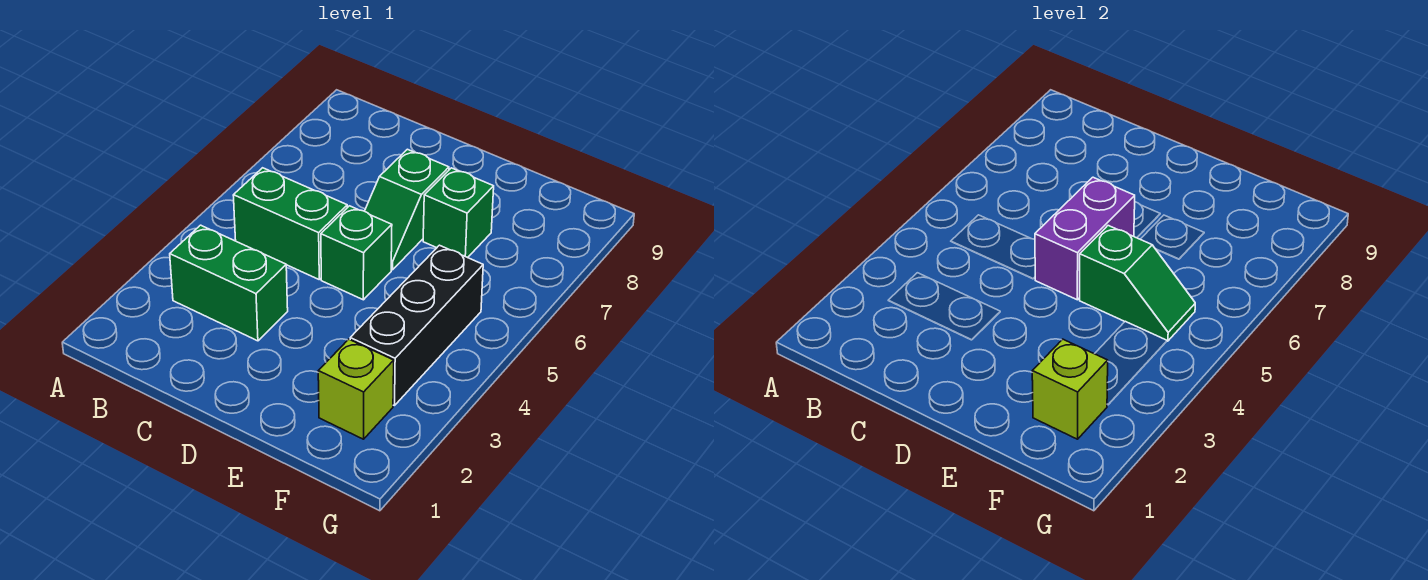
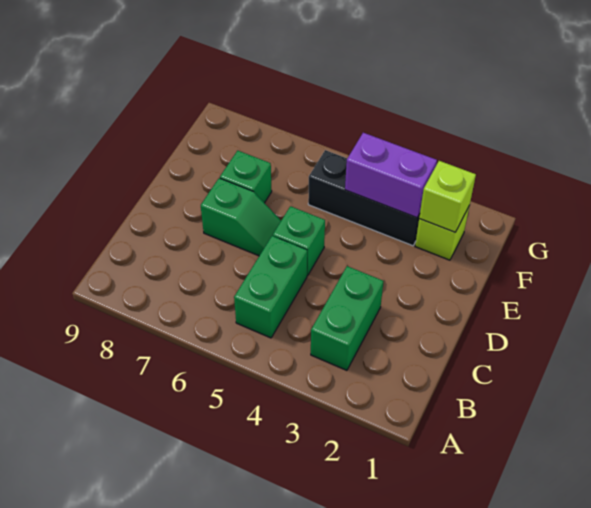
purple 1x2 brick [1035,177,1135,300] -> purple 1x2 brick moved to [345,133,437,218]
green 1x2 slope [1080,226,1195,341] -> none

